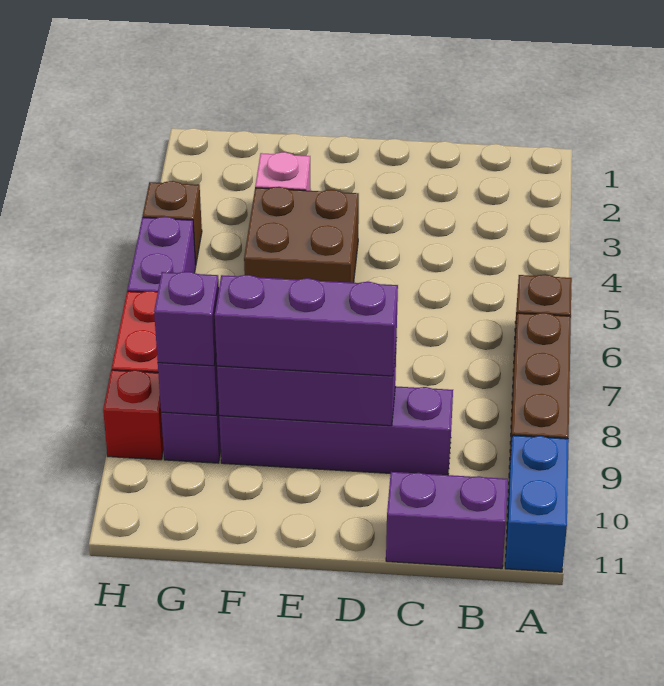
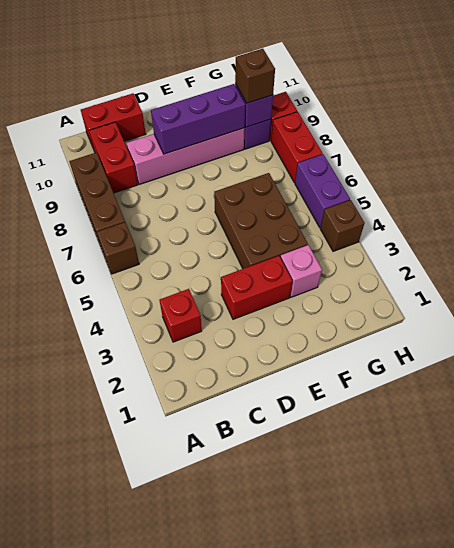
blue 1x2 brick [505,435,569,572] -> none
none -> red 1x1 brick [160,289,202,342]
none -> red 1x2 brick [89,122,138,193]
purple 1x2 brick [386,472,508,569] -> red 1x2 brick [81,93,146,149]
purple 1x4 brick [219,386,453,475] -> pink 1x4 brick [126,128,245,184]
none -> red 1x2 brick [221,256,292,319]
purple 1x3 brick [215,275,398,376] -> none
brown 2x2 brick [244,187,359,283] -> brown 2x3 brick [214,173,308,269]
purple 1x1 brick [154,272,219,366] -> brown 1x1 brick [235,49,275,103]

